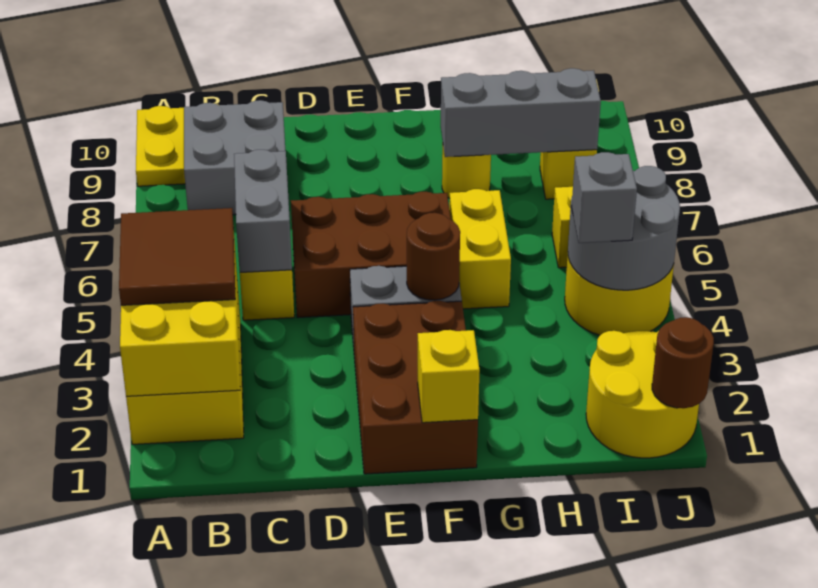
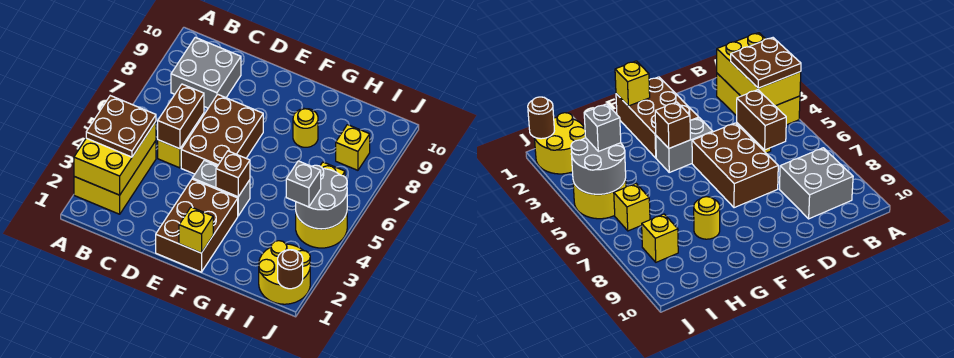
brown 2x2 tile [119,208,235,305] -> brown 2x2 plate [86,96,156,157]
yellow 1x2 plate [136,106,185,186] -> none
grey 1x2 brick [234,150,292,272] -> brown 1x2 brick [158,84,204,149]
brown 2x3 brick [291,192,451,318] -> brown 2x3 brick turned to [181,94,263,174]
brown 1x1 round brick [407,213,460,300] -> brown 1x1 brick [216,151,250,197]
yellow 1x2 brick [449,189,511,309] -> none
grey 1x3 brick [441,68,601,157] -> none

